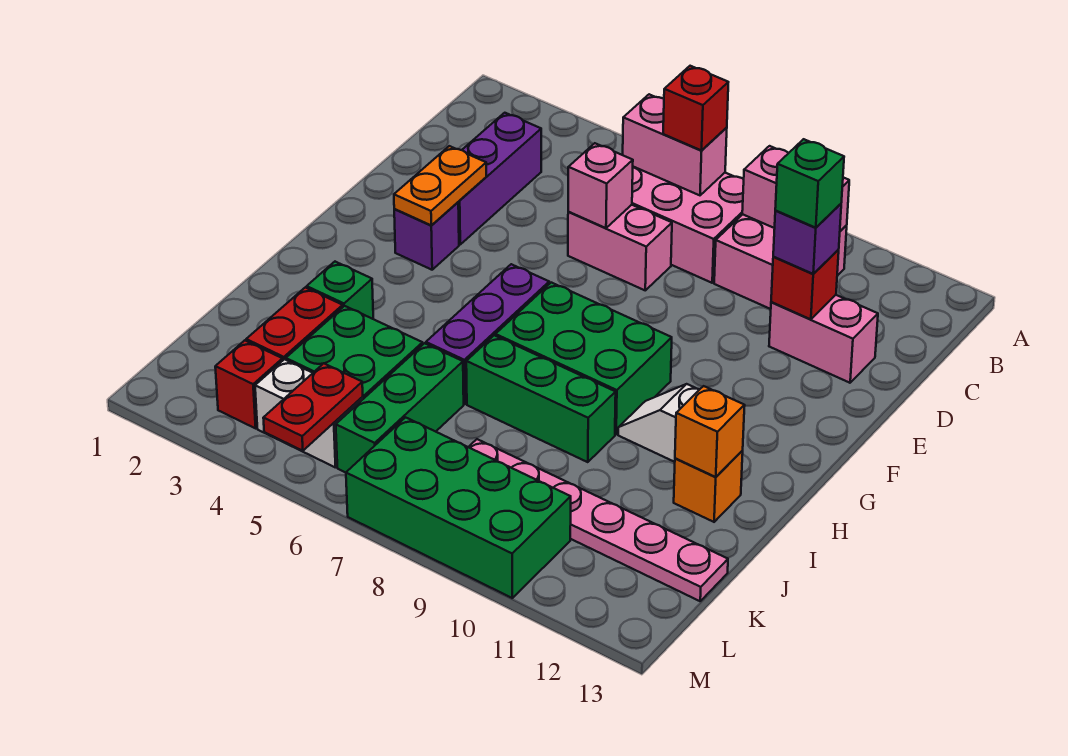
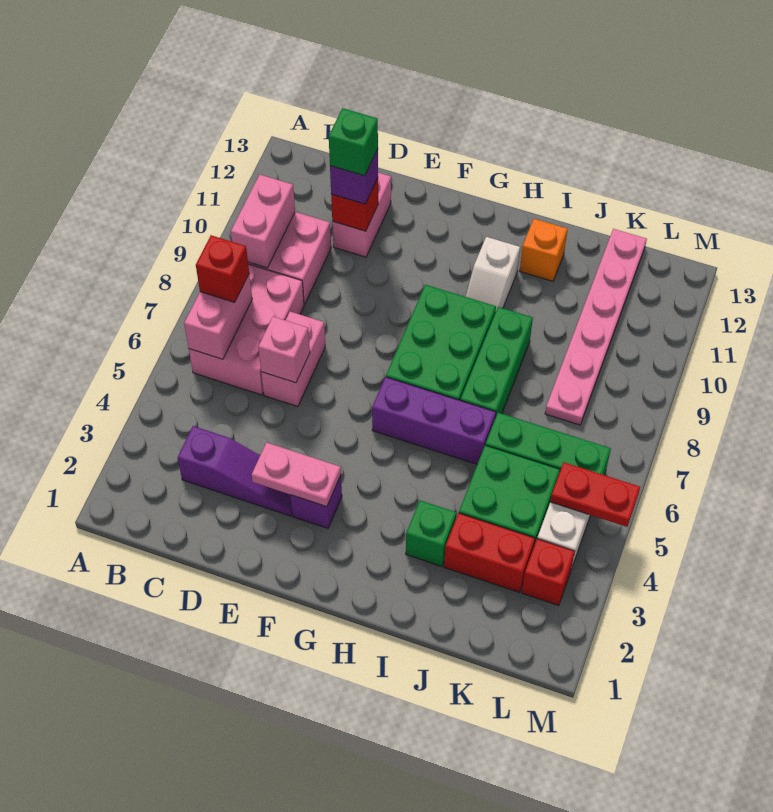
purple 1x3 brick [458,113,541,244] -> purple 1x3 slope [178,426,292,516]
orange 1x2 plate [394,146,486,226] -> pink 1x2 plate [252,443,341,507]
orange 1x1 brick [675,386,745,477] -> none
green 2x4 brick [346,417,571,598] -> none

